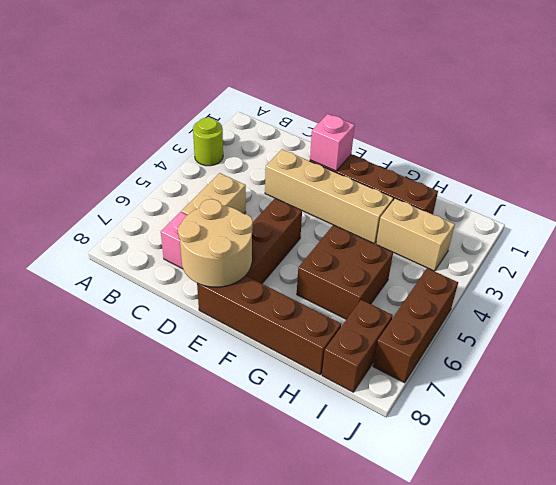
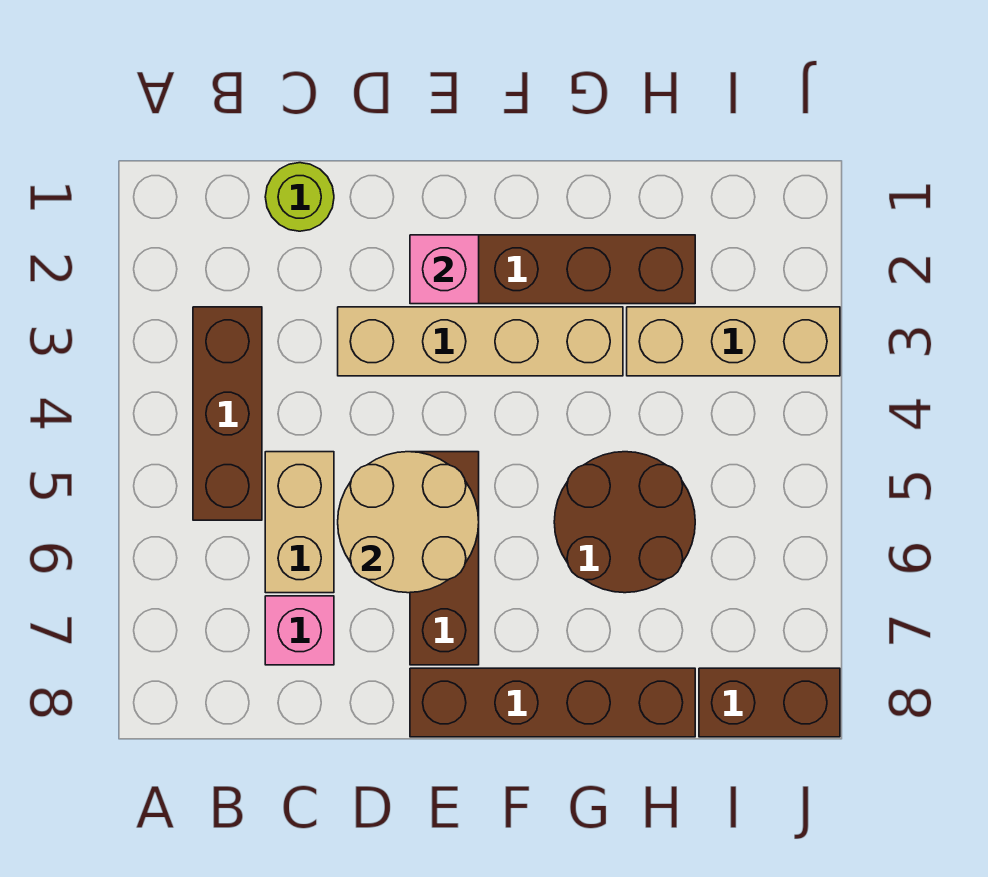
lime 1x1 round brick [193,117,223,166] -> lime 1x1 round brick moved to [265,163,334,231]
tan 2x2 round brick [178,199,253,287] -> tan 2x2 round brick moved to [338,452,479,593]
brown 2x2 brick [297,225,393,319] -> brown 2x2 round brick [554,452,695,593]
tan 1x2 brick [376,198,455,271] -> tan 1x3 brick [627,307,840,376]
brown 1x2 brick [322,300,393,392] -> brown 1x2 brick turned to [699,668,840,737]
brown 1x3 brick [373,268,458,383] -> brown 1x3 brick moved to [193,307,262,520]

